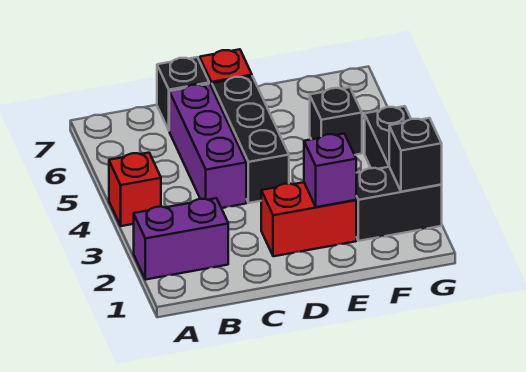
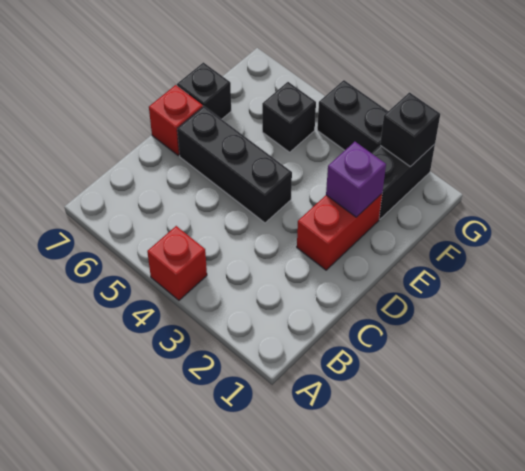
purple 1x2 brick [134,198,228,280] -> none
purple 1x3 brick [169,84,246,208] -> none
black 1x1 brick [157,57,209,130] -> black 1x1 brick moved to [177,62,231,119]

